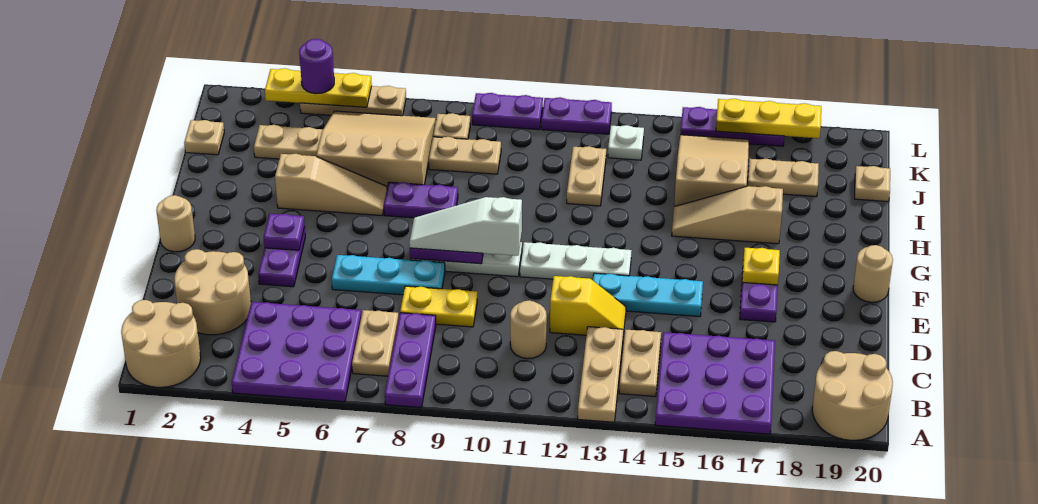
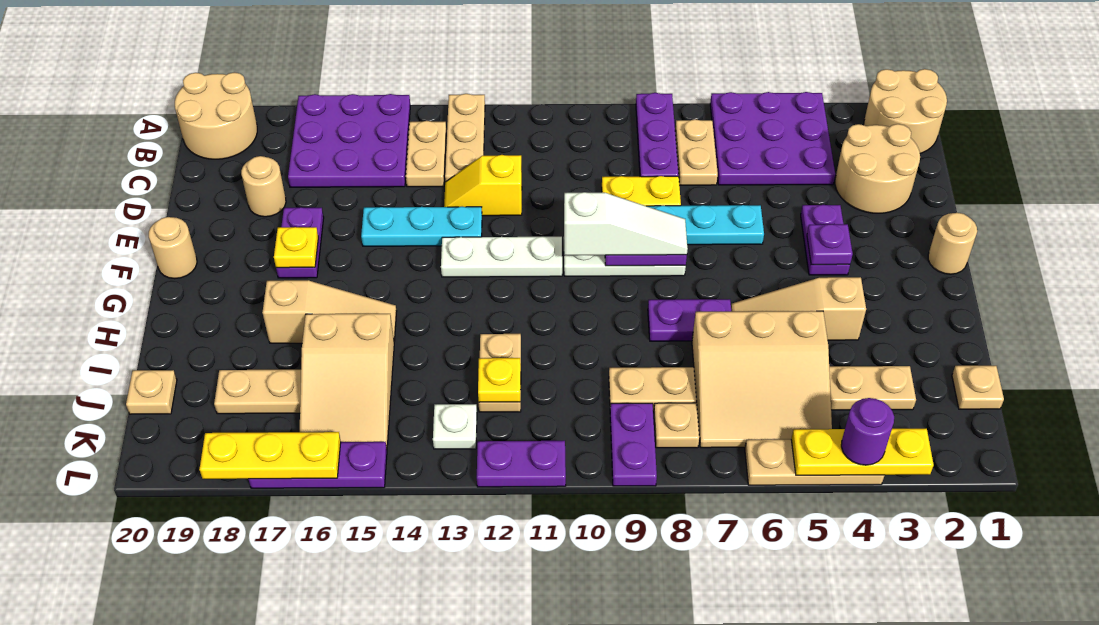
tan 1x1 round brick [510,300,547,359] -> tan 1x1 round brick moved to [241,156,286,217]
none -> yellow 1x1 plate [478,358,521,402]
purple 1x2 plate [472,93,543,130] -> purple 1x2 plate turned to [610,403,657,486]

